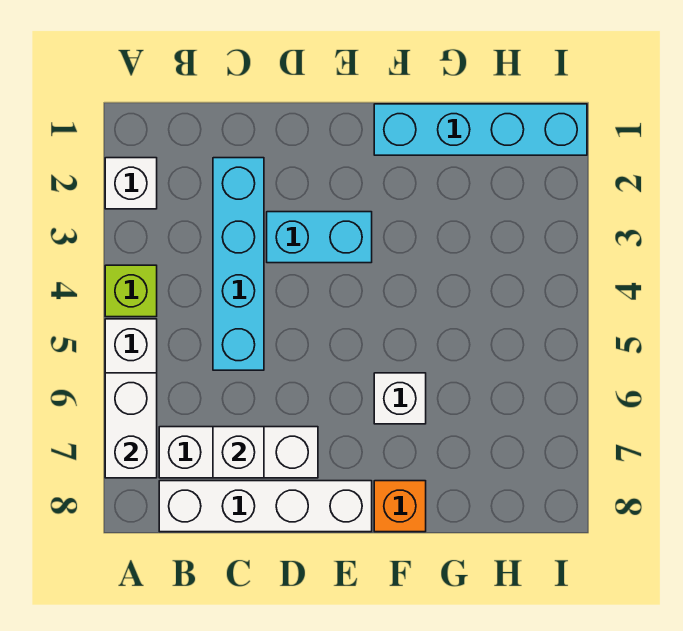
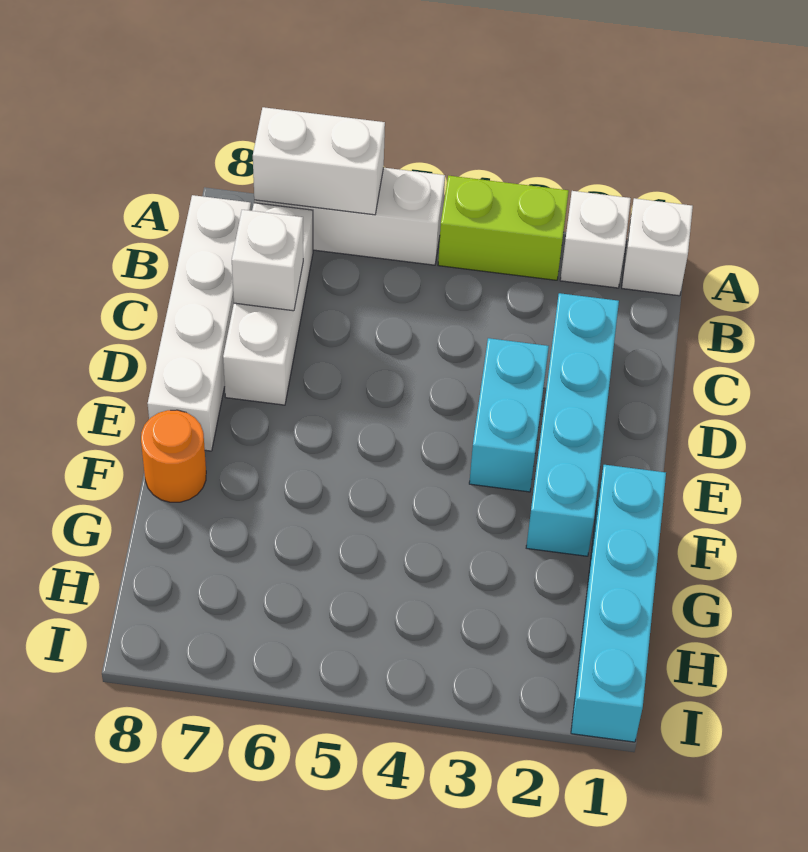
lime 1x1 brick [105,265,157,317] -> lime 1x2 brick [438,176,569,280]
cyan 1x4 brick [213,158,264,370] -> cyan 1x4 brick turned to [526,293,619,556]
white 1x1 brick [374,373,426,424] -> white 1x1 brick moved to [622,198,693,296]
orange 1x1 brick [374,481,426,532] -> orange 1x1 round brick [141,410,206,502]

